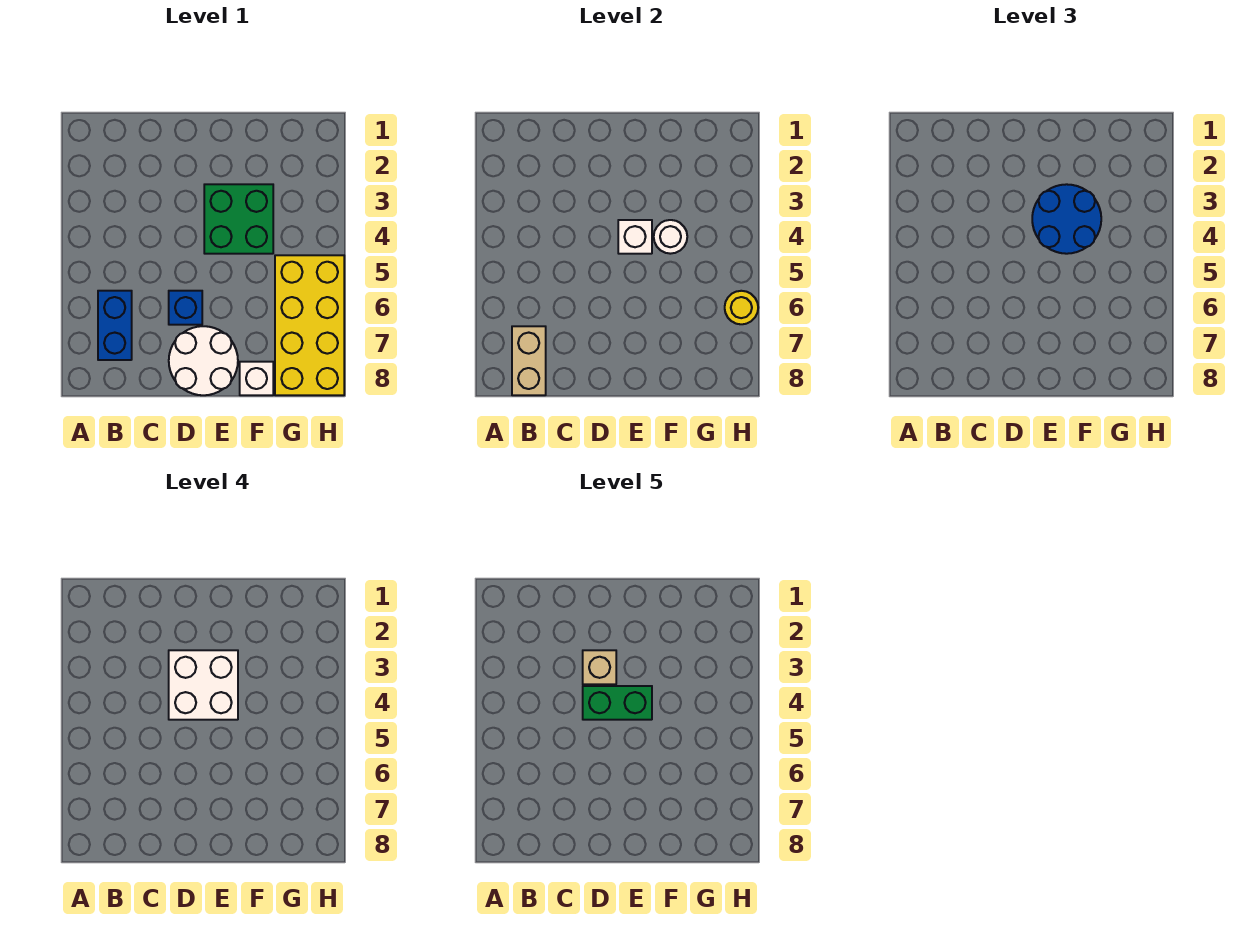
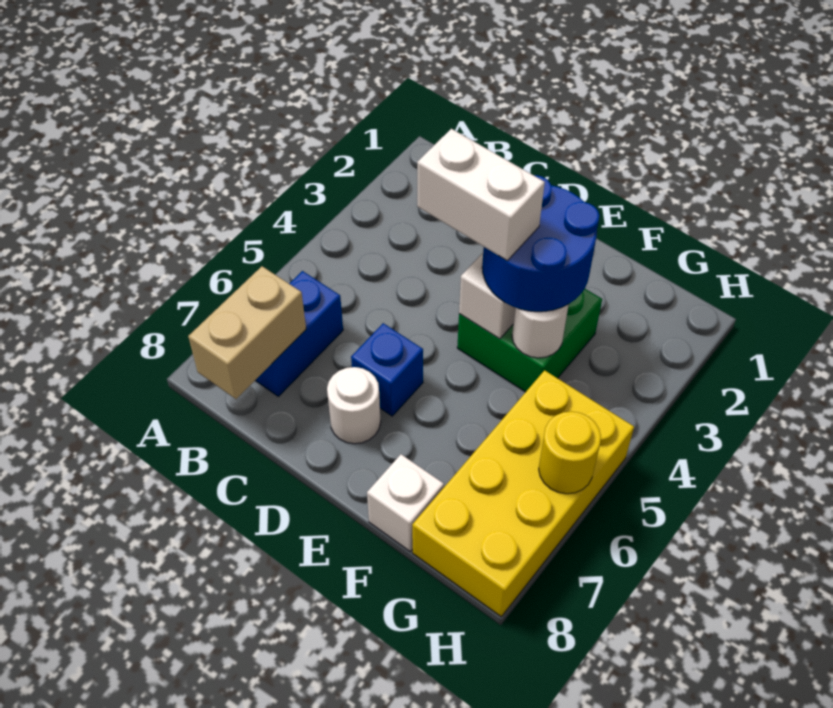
white 2x2 brick [169,650,238,720] -> white 1x2 brick [417,129,545,261]
tan 1x1 brick [583,650,616,684] -> none
green 1x2 brick [583,686,652,720] -> none
white 2x2 round brick [169,326,238,395] -> white 1x1 round brick [327,367,381,444]

